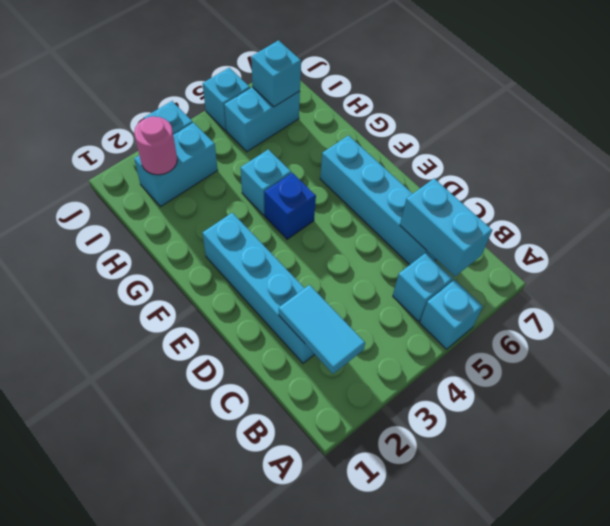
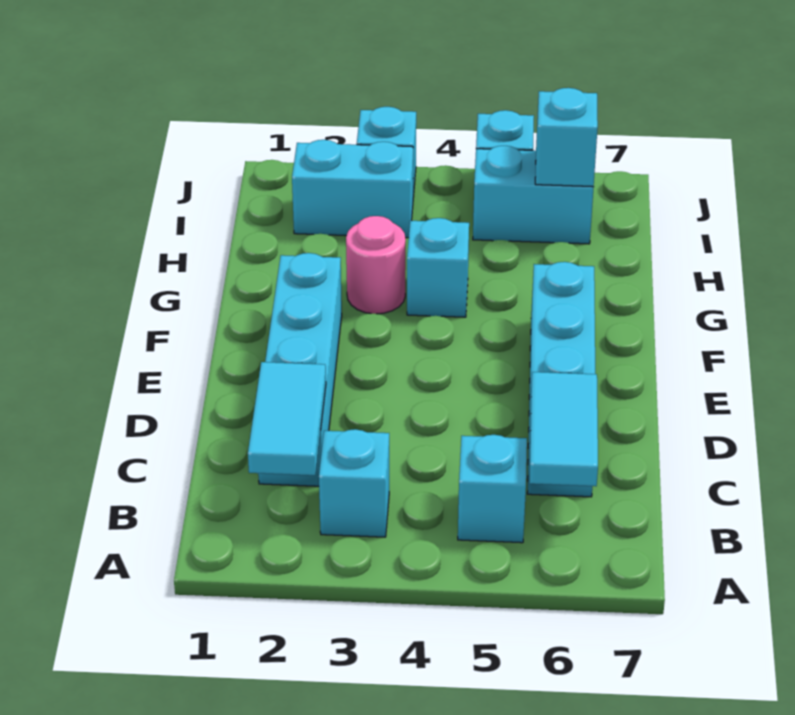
cyan 1x1 brick [420,280,483,349] -> cyan 1x1 brick moved to [319,429,389,537]
cyan 1x2 brick [400,179,492,277] -> cyan 1x2 tile [529,372,598,486]
blue 1x1 brick [264,173,316,239] -> none
pink 1x1 round brick [134,117,177,175] -> pink 1x1 round brick moved to [346,216,406,314]

